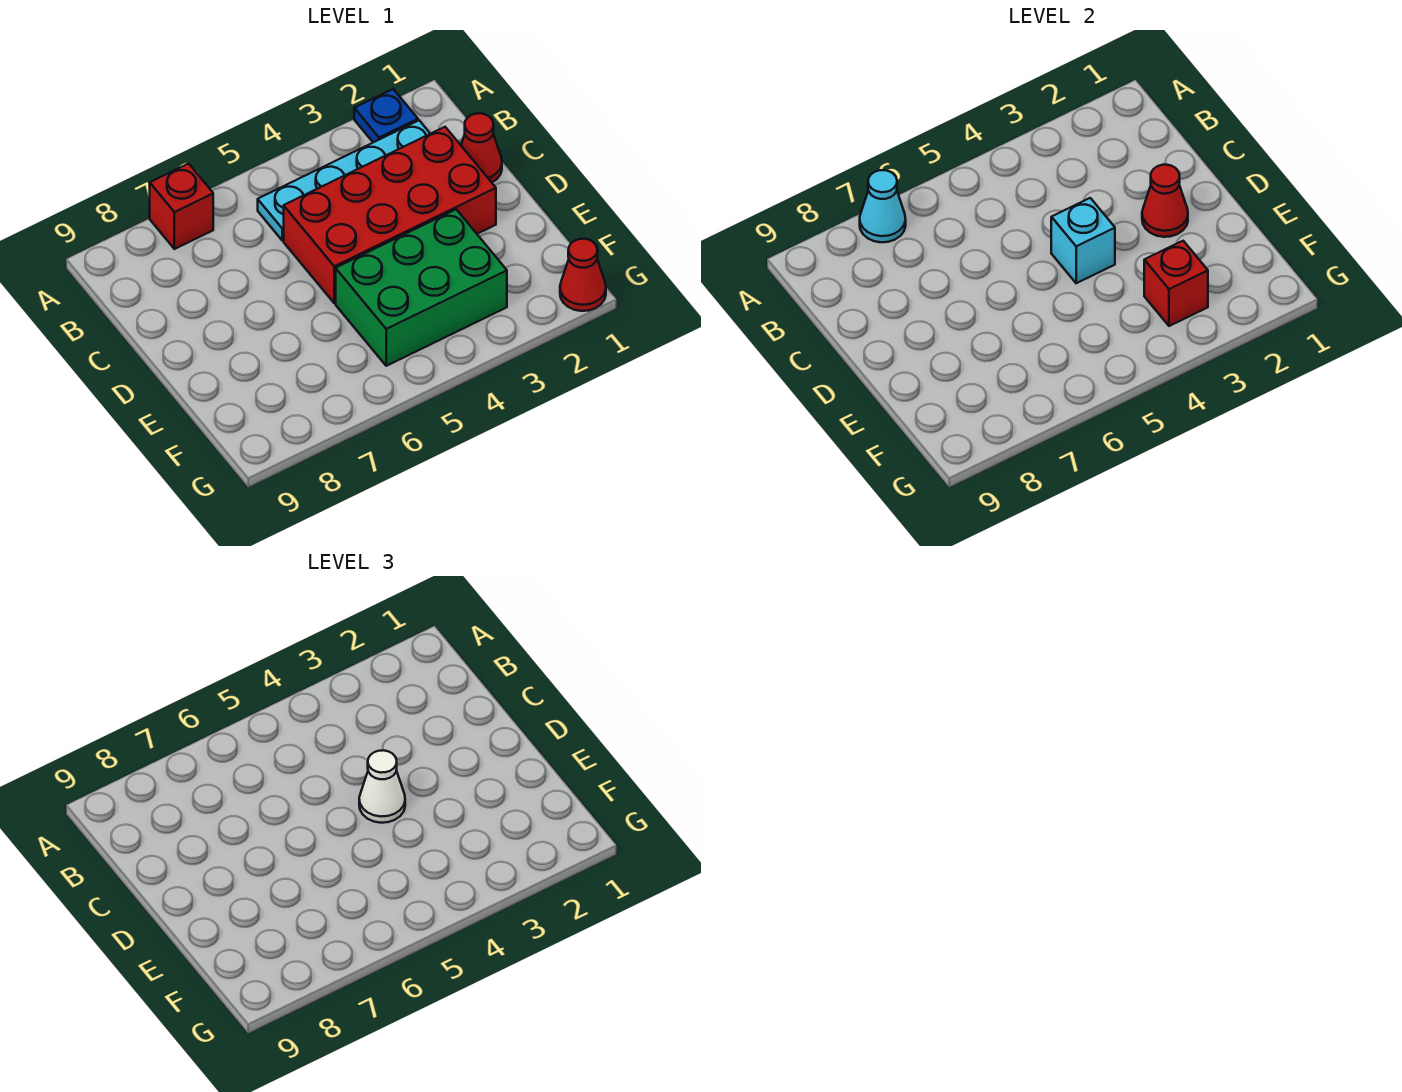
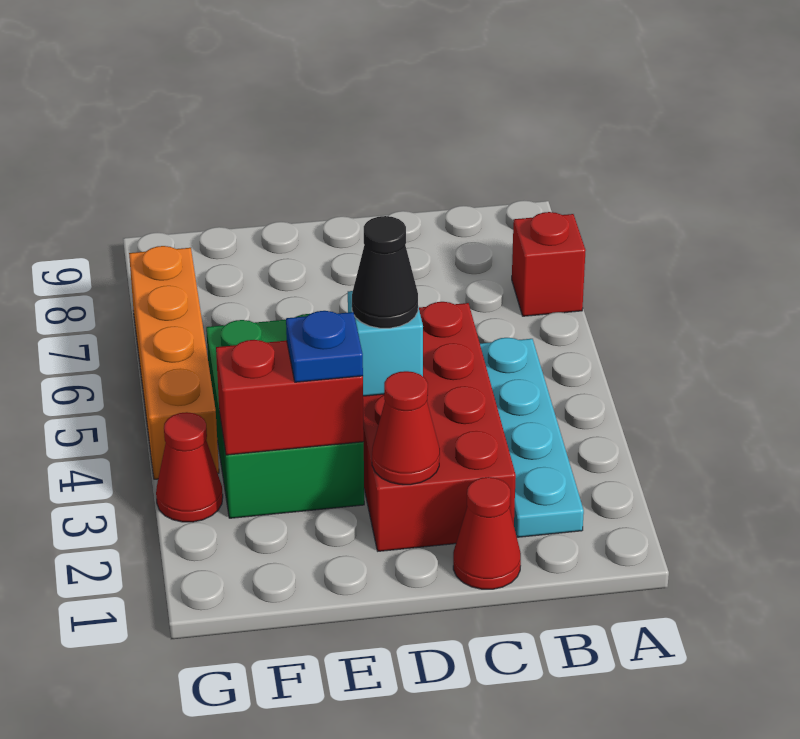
blue 1x1 plate [354,89,418,142] -> blue 1x1 plate moved to [286,311,363,382]
cyan 1x1 cone [860,170,906,242] -> none
white 1x1 cone [359,750,405,823] -> black 1x1 cone [352,216,418,328]
red 1x1 brick [1144,241,1208,326] -> red 1x2 brick [216,340,364,455]
red 1x1 cone [560,239,606,311] -> red 1x1 cone moved to [156,412,223,522]
none -> orange 1x4 brick [129,246,219,479]

